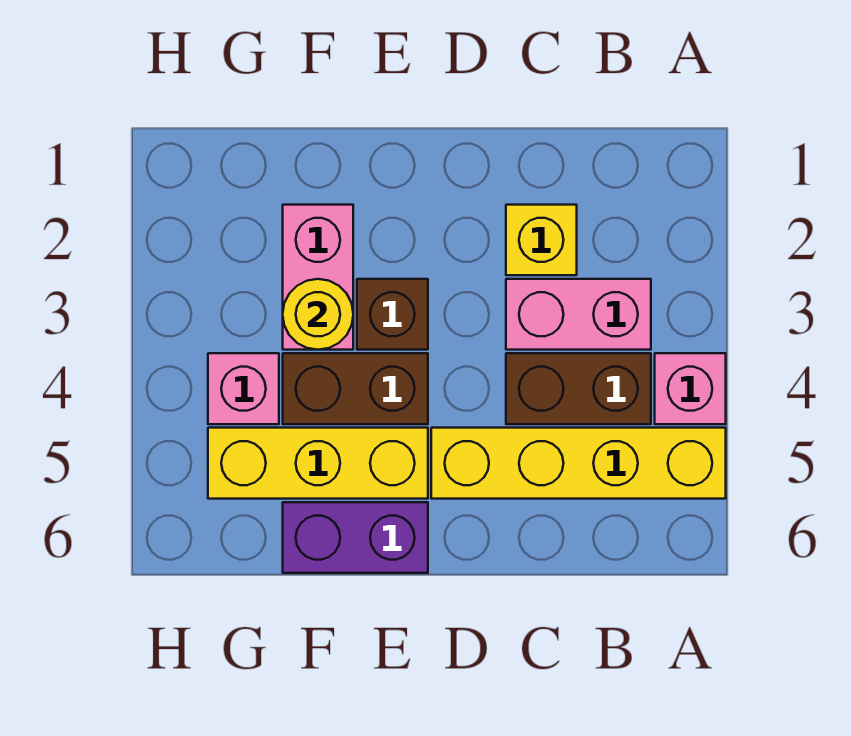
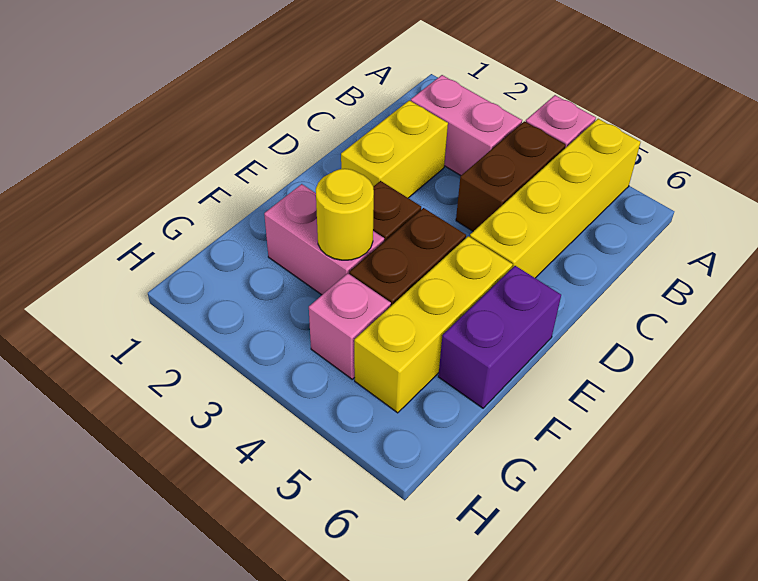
pink 1x2 brick [506,279,651,350] -> pink 1x2 brick turned to [411,75,522,176]
yellow 1x1 brick [506,205,577,275] -> yellow 1x2 brick [341,100,448,198]

